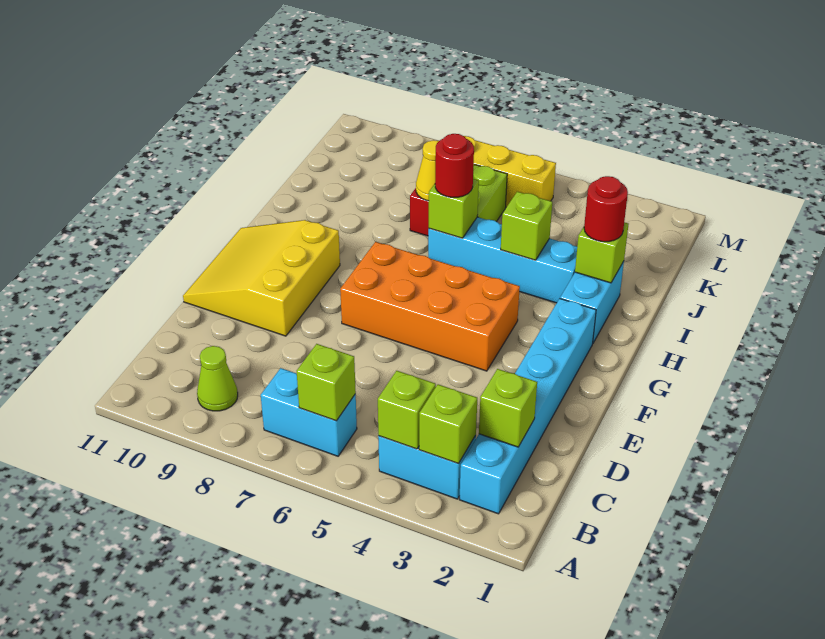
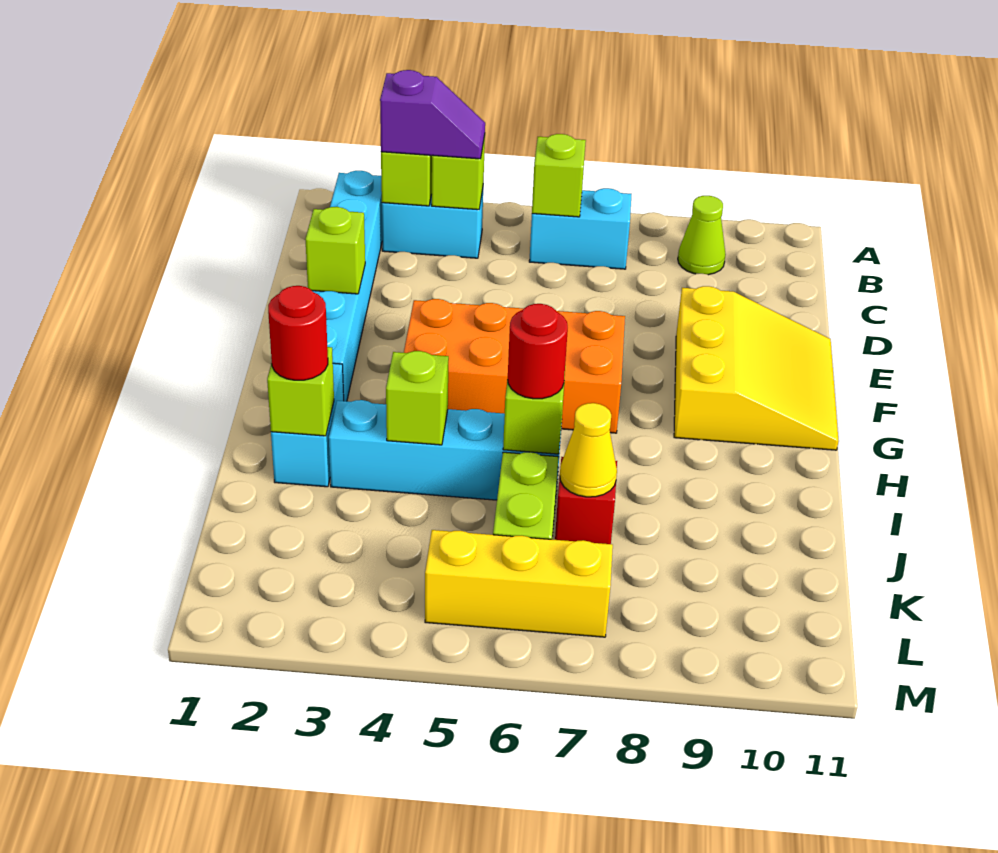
none -> purple 1x2 slope [380,70,485,159]
lime 1x1 brick [479,369,537,447] -> lime 1x1 brick moved to [305,207,365,294]

